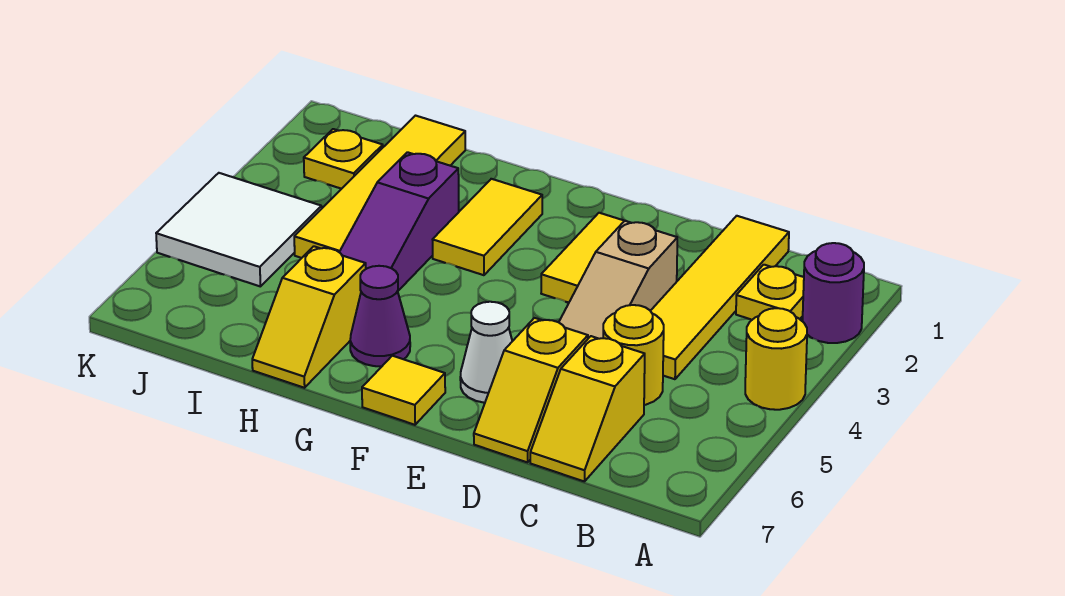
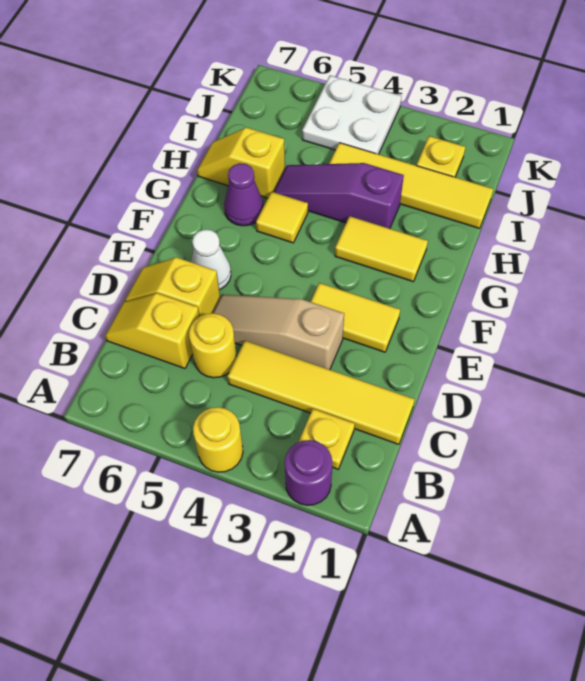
yellow 1x1 tile [362,356,445,425] -> yellow 1x1 tile moved to [256,192,308,243]
white 2x2 tile [156,173,322,287] -> white 2x2 plate [302,75,401,154]

